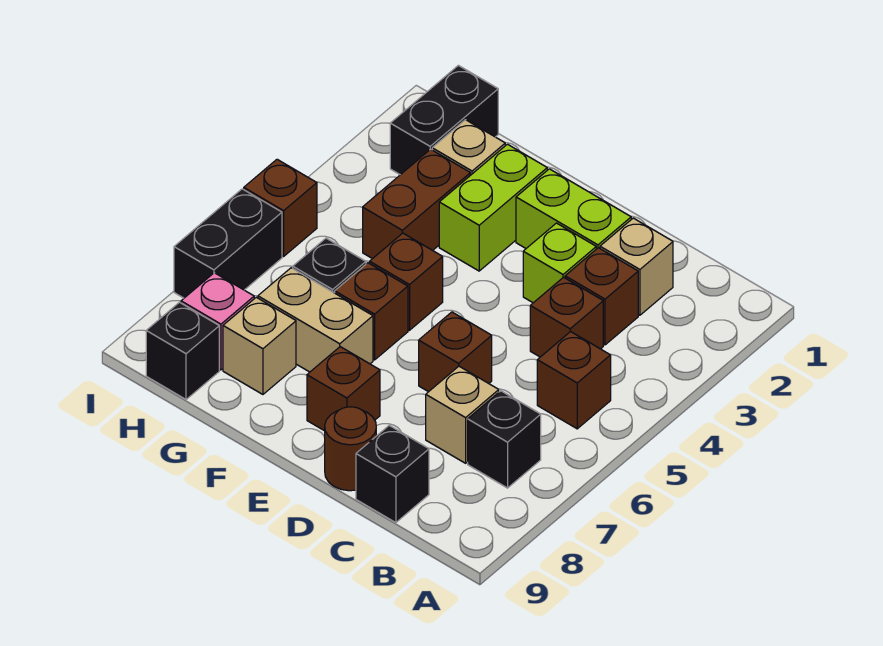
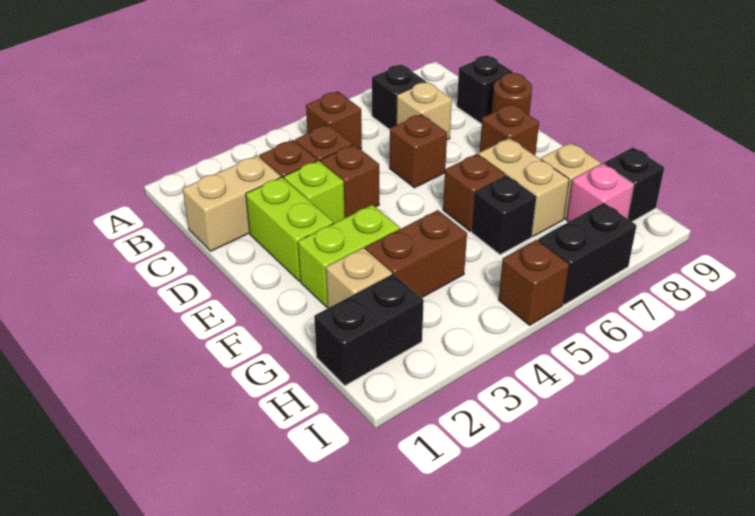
tan 1x1 brick [600,218,673,315] -> tan 1x2 brick [183,156,281,251]
brown 1x1 brick [370,233,443,330] -> brown 1x1 brick moved to [320,145,379,218]

